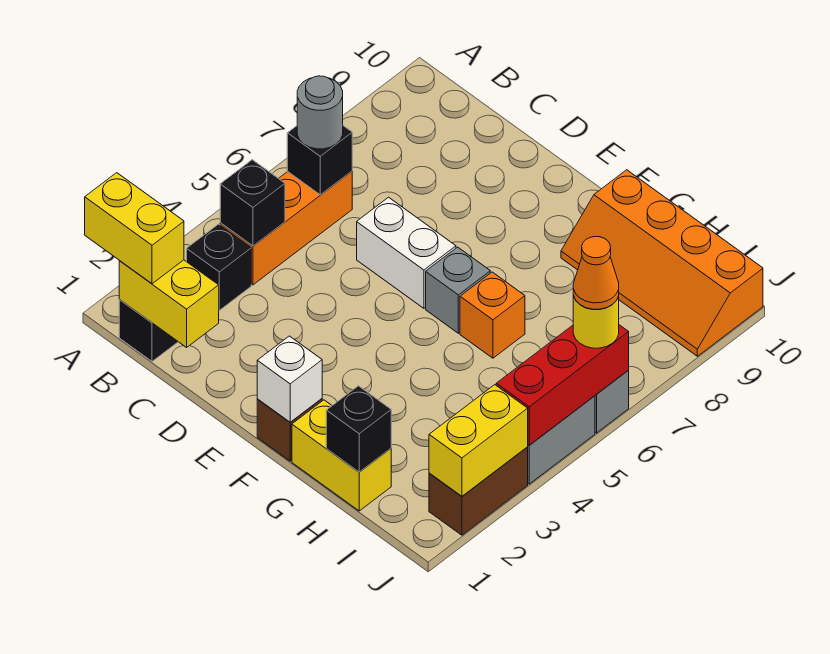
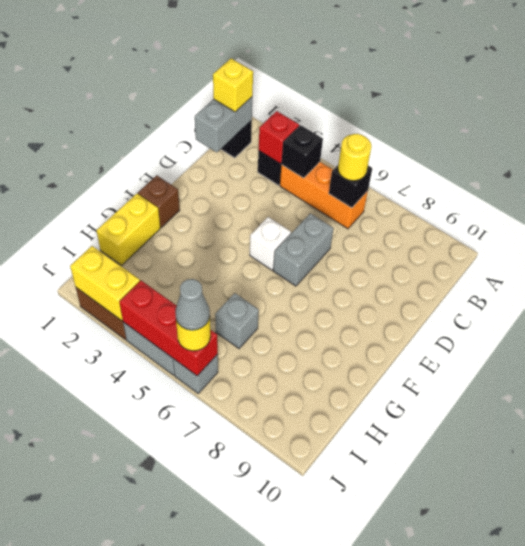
yellow 1x2 brick [85,173,184,284] -> yellow 1x1 brick [213,58,253,112]
yellow 1x2 brick [119,260,219,347] -> grey 1x2 brick [195,97,252,152]
none -> red 1x1 brick [259,111,299,164]
grey 1x1 round brick [297,76,343,149] -> yellow 1x1 round brick [338,134,371,181]
white 1x2 brick [357,197,456,308] -> grey 1x2 brick [273,213,334,286]
white 1x1 brick [257,336,322,422] -> white 1x1 brick moved to [250,217,291,270]
grey 1x1 brick [426,247,490,333] -> grey 1x1 brick moved to [215,293,259,348]
orange 1x1 brick [460,272,525,358] -> none
orange 2x4 slope [561,170,763,356] -> none
black 1x1 brick [326,386,391,472] -> none
orange 1x1 cone [573,237,619,309] -> grey 1x1 cone [175,279,210,330]

